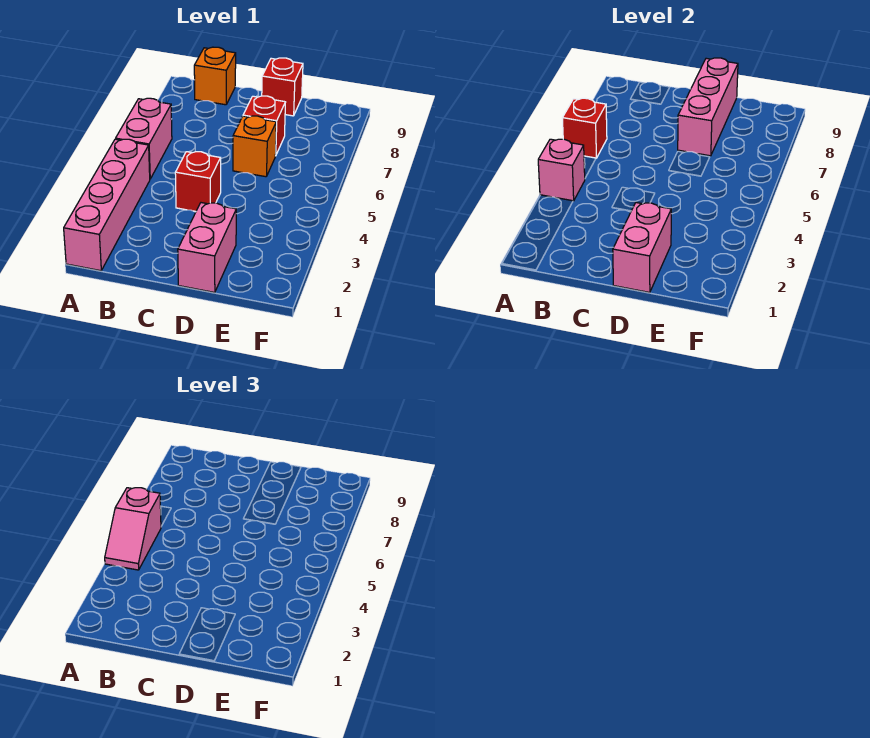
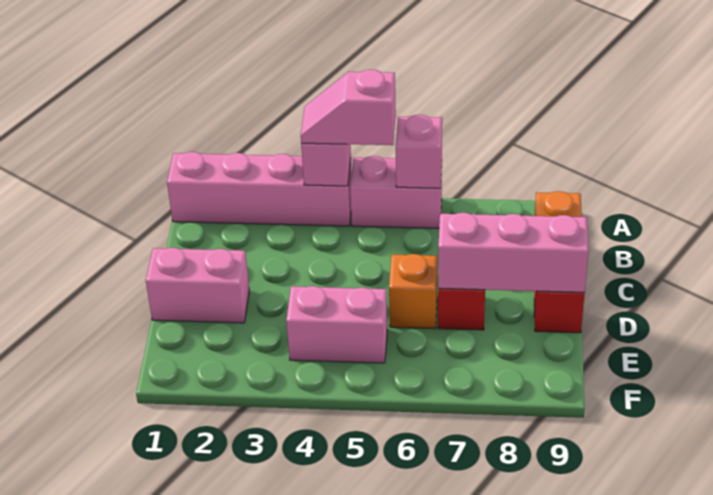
red 1x1 brick [562,98,607,158] -> pink 1x1 brick [396,115,442,188]
red 1x1 brick [175,152,221,211] -> none
pink 1x2 brick [613,203,671,293] -> pink 1x2 brick moved to [286,286,387,363]

